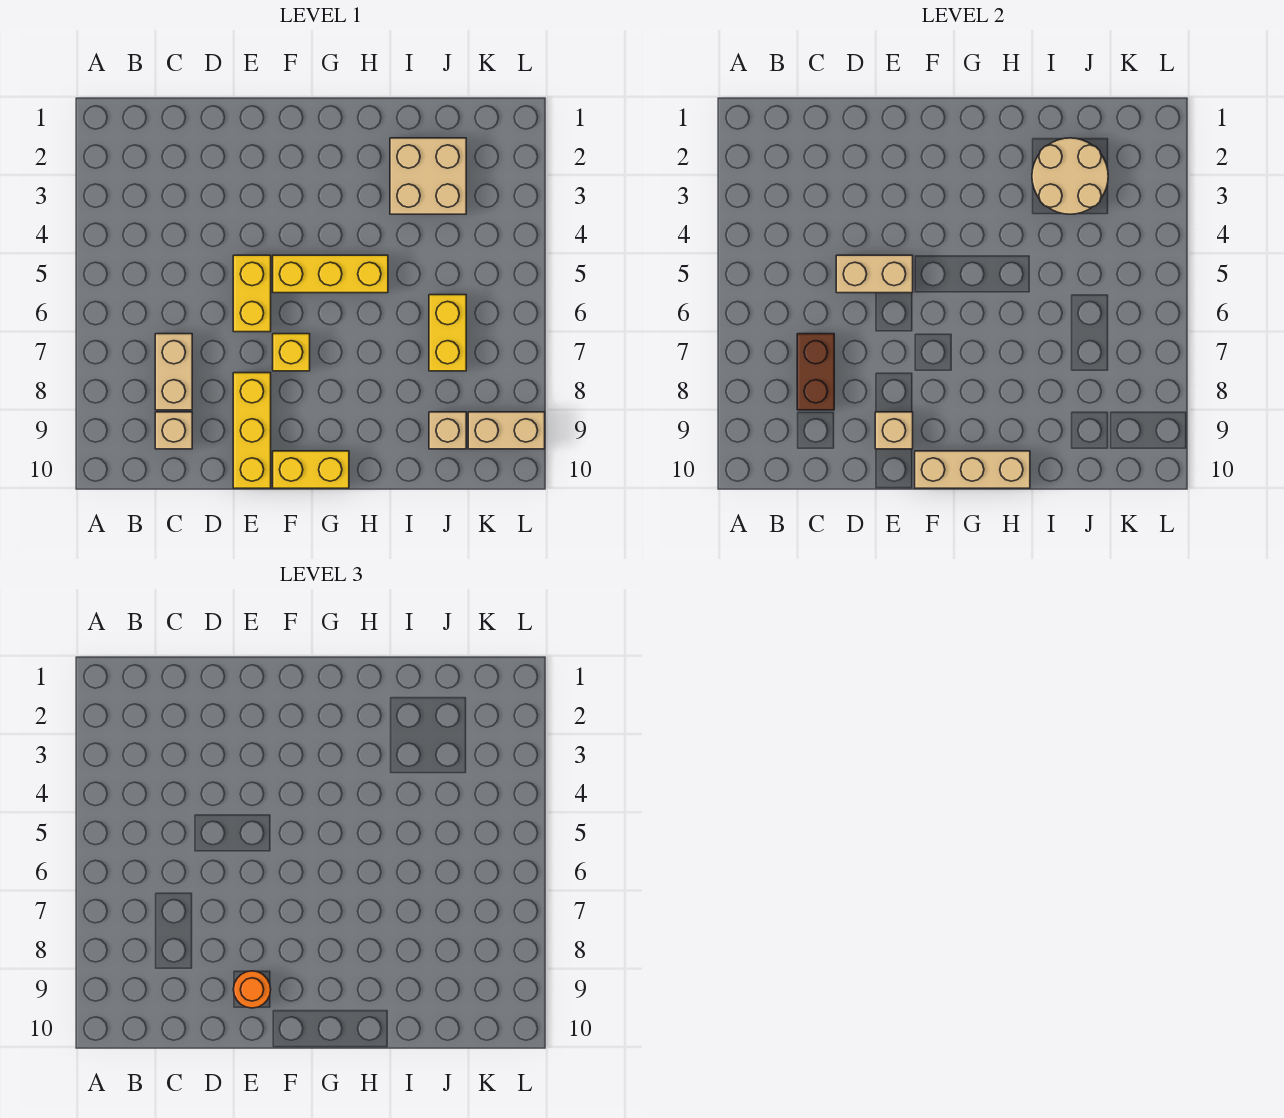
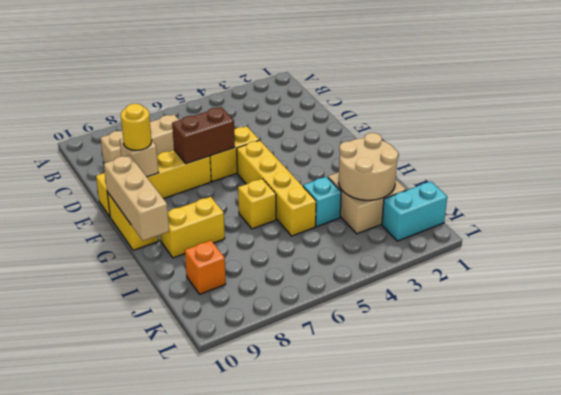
brown 1x2 brick [797,334,834,410] -> brown 1x2 brick moved to [172,107,235,164]
tan 1x2 brick [836,255,913,293] -> none
yellow 1x3 brick [233,373,271,488] -> yellow 1x4 brick [96,150,211,216]
orange 1x1 round brick [233,971,271,1008] -> yellow 1x1 round brick [121,104,152,150]
yellow 1x3 brick [273,255,388,293] -> yellow 1x4 brick [237,140,316,236]
yellow 1x1 brick [273,334,310,371] -> yellow 1x1 brick moved to [238,179,276,229]
none -> cyan 1x1 brick [303,177,341,226]
yellow 1x2 brick [429,295,466,371] -> yellow 1x2 brick moved to [160,197,225,258]
tan 1x1 brick [429,412,466,449] -> orange 1x1 brick [185,240,226,294]
none -> cyan 1x2 brick [382,181,447,241]
tan 1x2 brick [468,412,545,449] -> none

